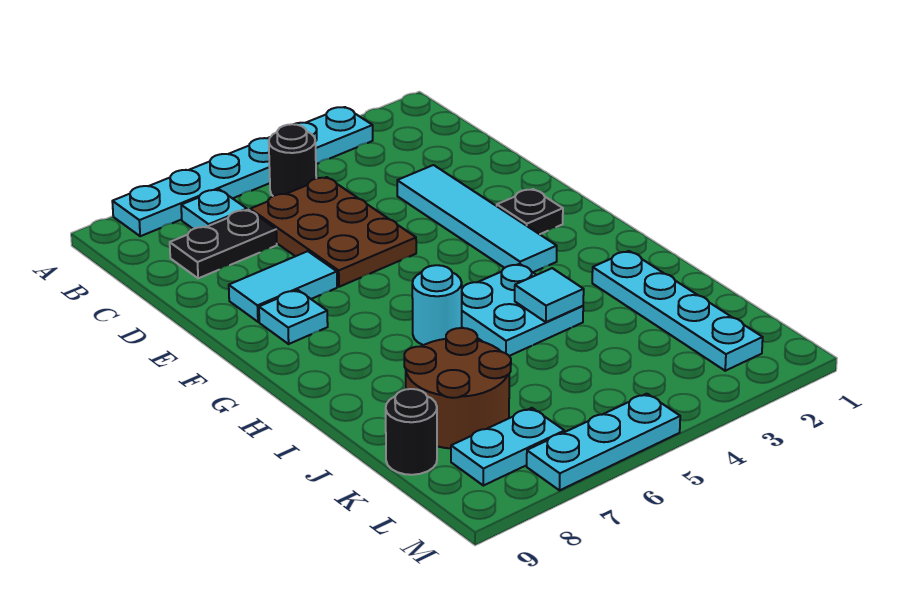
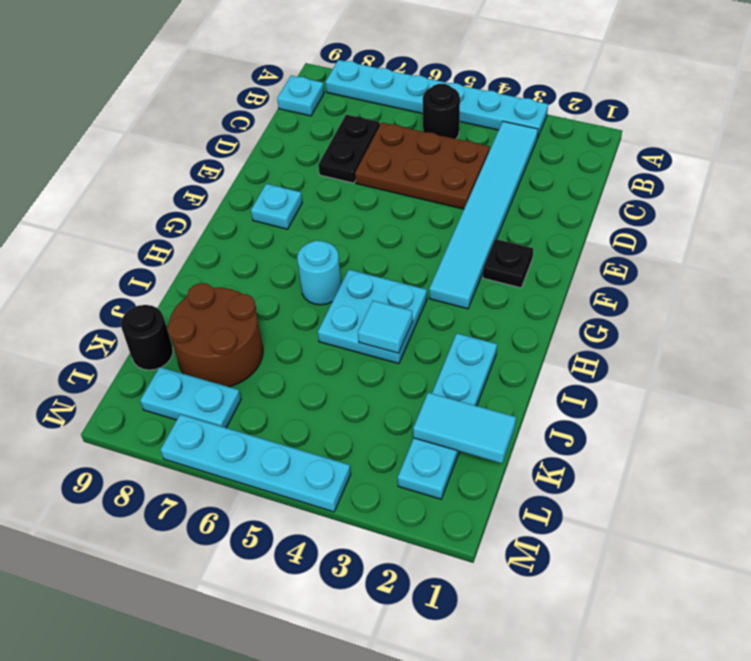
cyan 1x1 plate [181,189,247,229] -> cyan 1x1 plate moved to [277,76,324,116]
brown 2x3 plate [250,177,416,287] -> brown 2x3 plate turned to [355,123,490,209]
black 1x2 plate [170,210,277,278] -> black 1x2 plate turned to [318,115,380,183]
cyan 1x4 tile [397,165,557,272] -> cyan 1x6 tile [429,121,538,309]
cyan 1x2 tile [229,251,337,322] -> cyan 1x2 tile moved to [413,393,516,463]
cyan 1x3 plate [527,394,680,490] -> cyan 1x4 plate [161,414,351,512]

